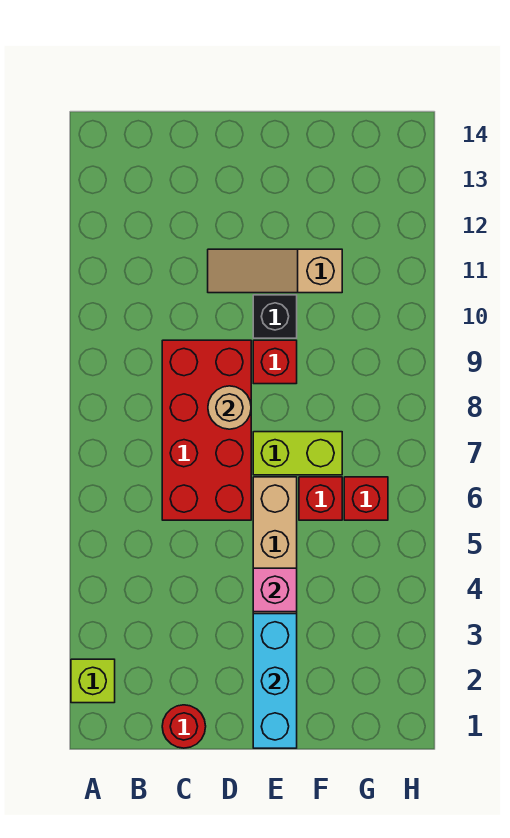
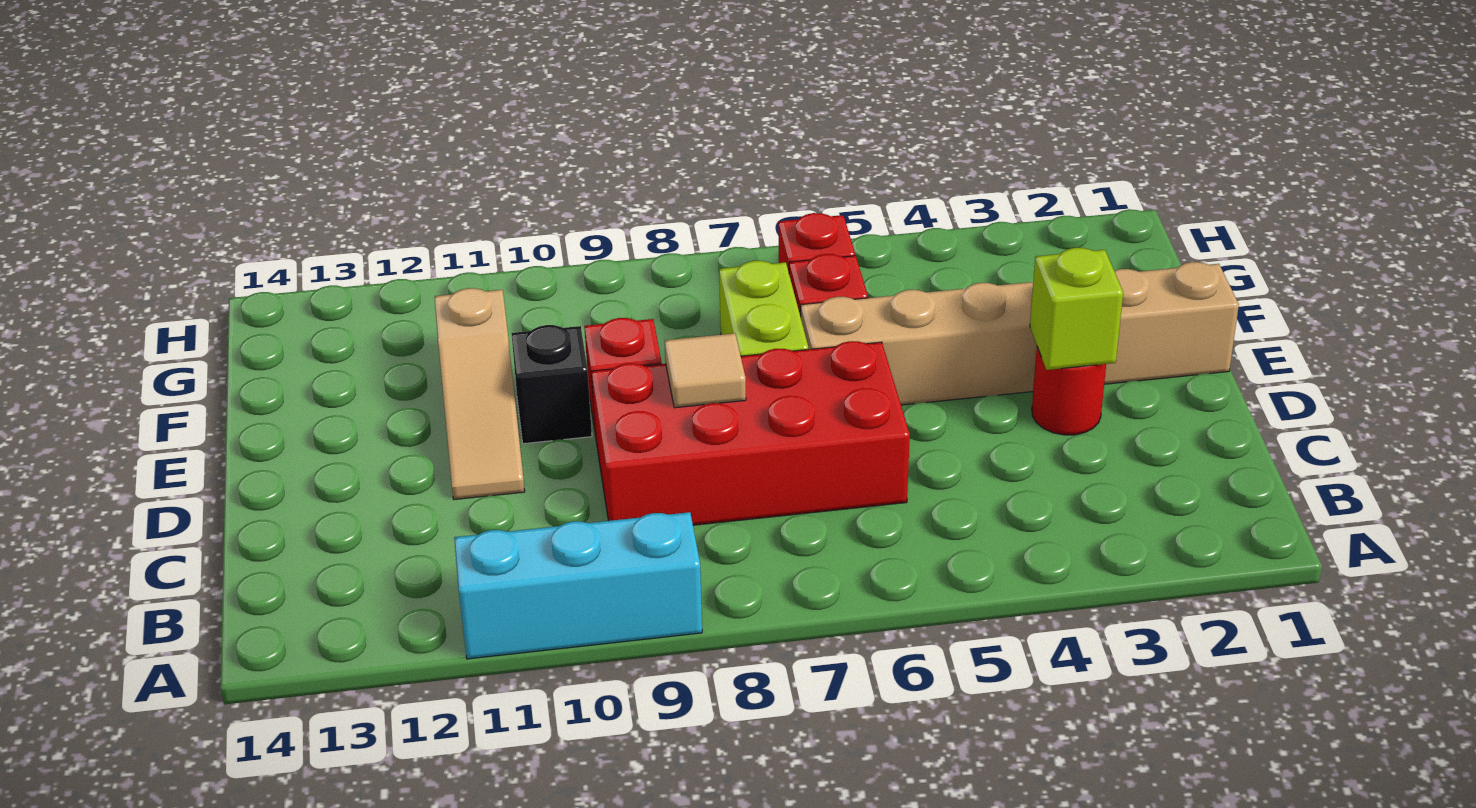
lime 1x1 brick [71,659,115,703] -> lime 1x1 brick moved to [1030,248,1123,370]
red 1x1 round brick [162,705,206,748] -> red 1x1 round brick moved to [1032,347,1106,435]
tan 1x1 round brick [208,386,251,429] -> tan 1x1 tile [665,333,746,408]
cyan 1x3 brick [253,614,297,748] -> cyan 1x3 brick moved to [454,512,702,659]
pink 1x1 brick [253,568,297,612] -> none

